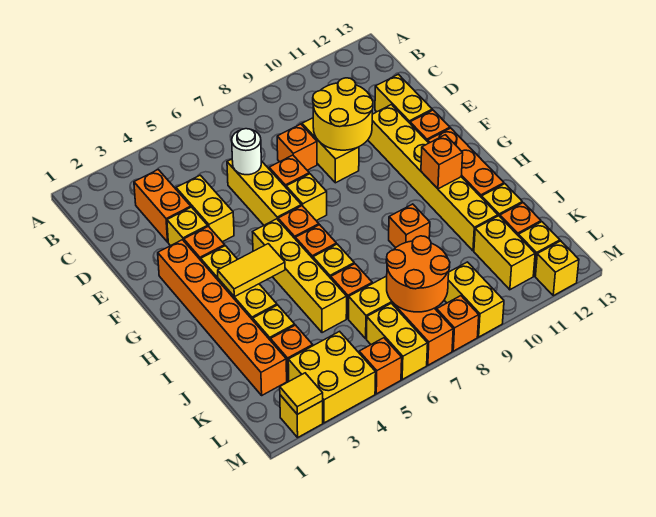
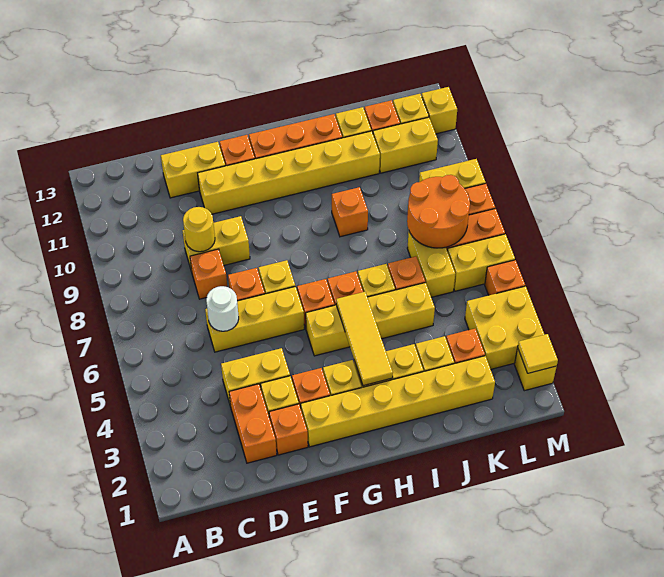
orange 1x2 brick [134,170,191,242] -> orange 1x2 brick turned to [229,384,277,463]
yellow 2x2 round brick [313,78,373,150] -> yellow 1x1 round brick [183,207,215,252]
orange 1x6 brick [158,240,287,395] -> yellow 1x6 brick [301,356,495,447]
yellow 1x2 tile [218,244,285,297] -> yellow 1x3 tile [336,292,393,386]
orange 1x1 brick [421,135,463,189] -> orange 1x1 brick moved to [269,404,308,455]

